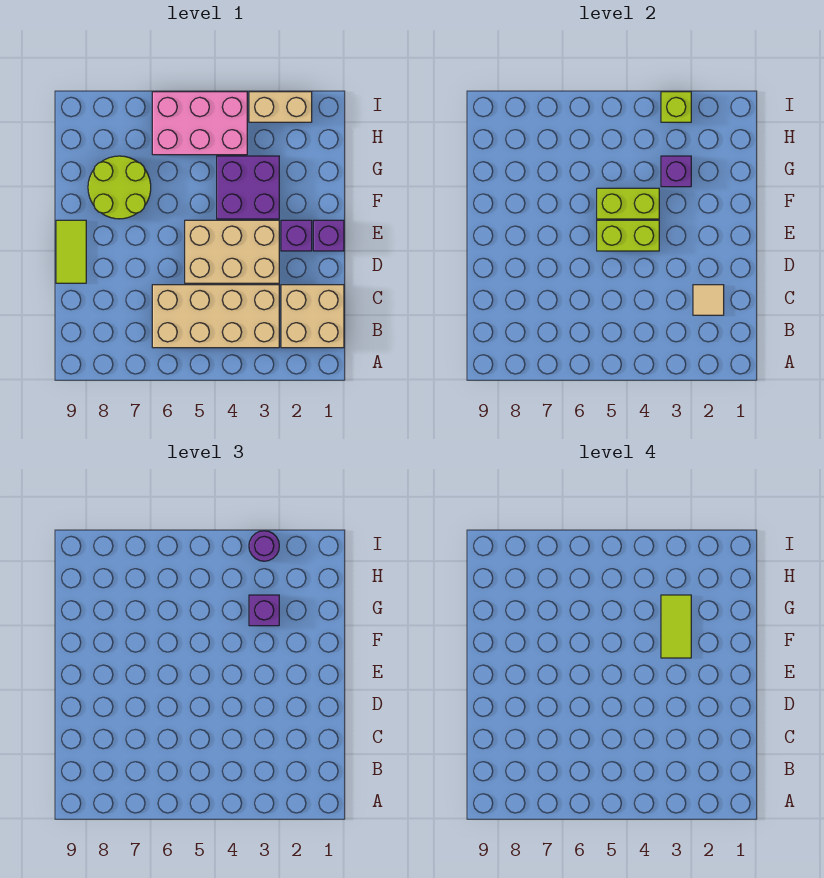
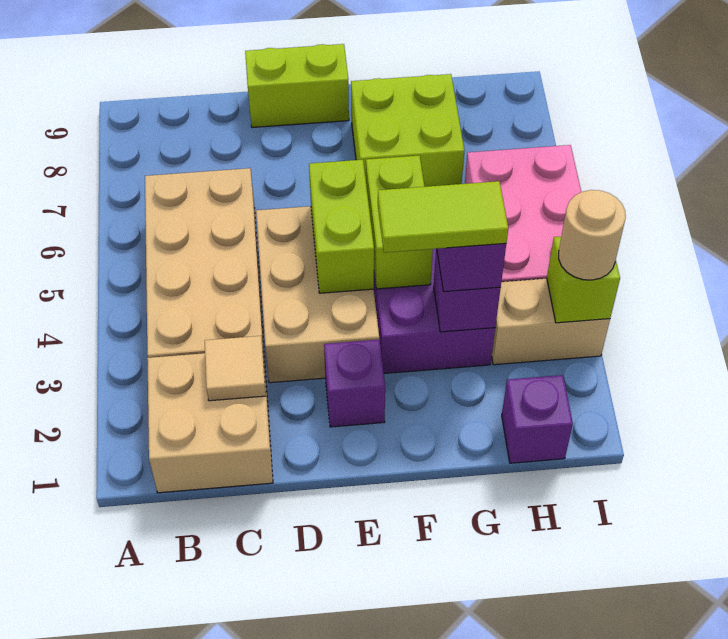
lime 1x2 tile [56,220,86,283] -> lime 1x2 brick [245,44,349,127]
purple 1x1 brick [313,220,344,251] -> purple 1x1 brick moved to [502,375,573,463]
lime 2x2 round brick [88,156,151,219] -> lime 2x2 brick [351,74,464,187]
tan 1x2 brick [249,92,312,122] -> tan 1x2 brick turned to [492,278,610,365]
purple 1x1 round brick [249,531,279,561] -> tan 1x1 round brick [559,190,626,280]

